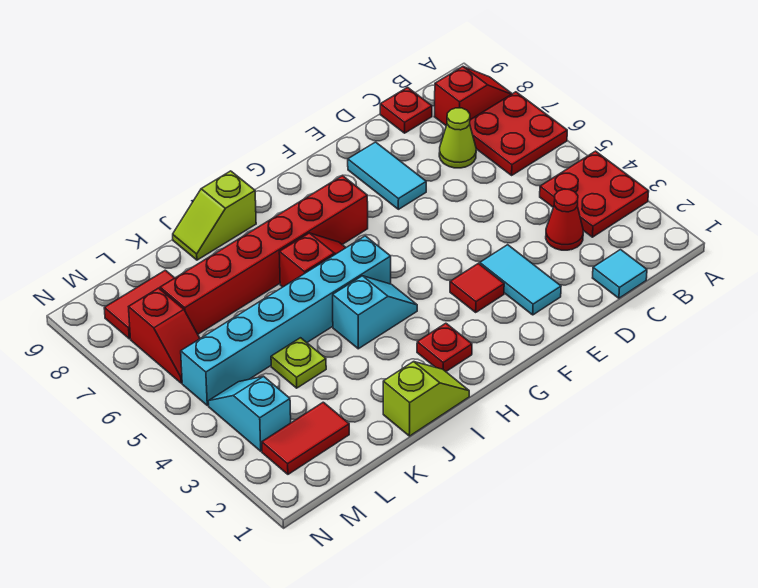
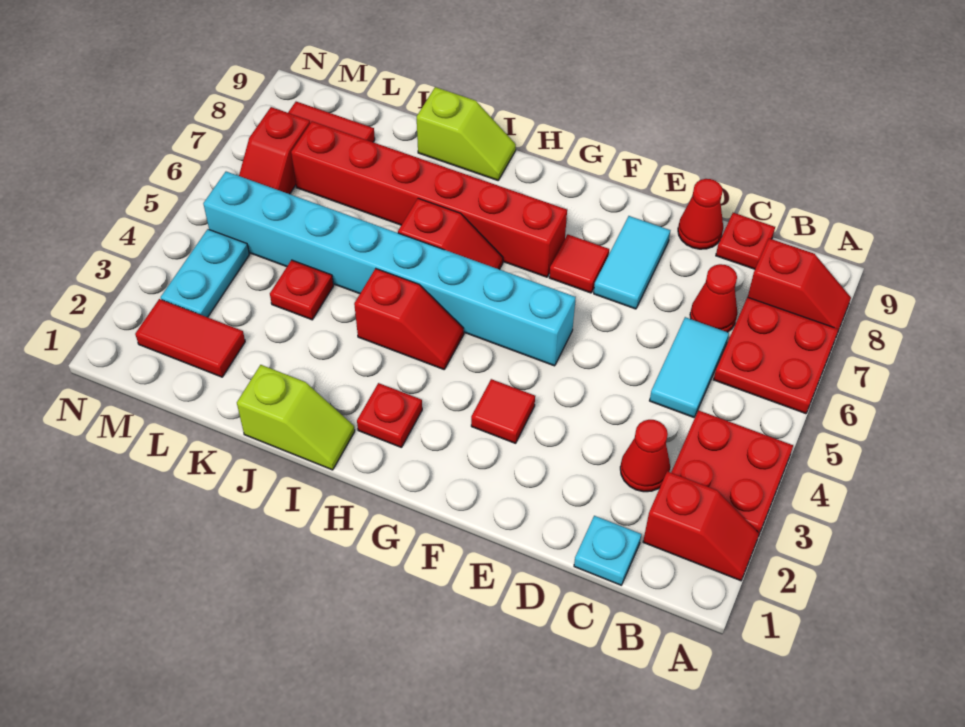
none -> red 1x2 slope [643,471,759,581]
cyan 1x1 tile [593,250,647,298] -> cyan 1x1 plate [574,516,641,585]
lime 1x1 cone [439,108,476,168] -> red 1x1 cone [690,264,737,332]
none -> red 1x1 cone [678,179,723,249]
cyan 1x2 tile [480,245,561,315] -> cyan 1x2 tile moved to [650,317,729,417]
none -> red 1x1 tile [549,234,609,293]
cyan 1x2 slope [333,276,417,349] -> red 1x2 slope [354,268,464,369]
cyan 1x6 brick [181,236,391,406] -> cyan 1x8 brick [203,172,576,366]
lime 1x2 slope [173,171,256,260] -> lime 1x2 slope turned to [417,87,516,180]
lime 1x1 plate [271,338,326,388] -> red 1x1 plate [270,260,333,320]
cyan 1x2 slope [208,376,291,451] -> cyan 1x2 plate [161,229,249,317]

